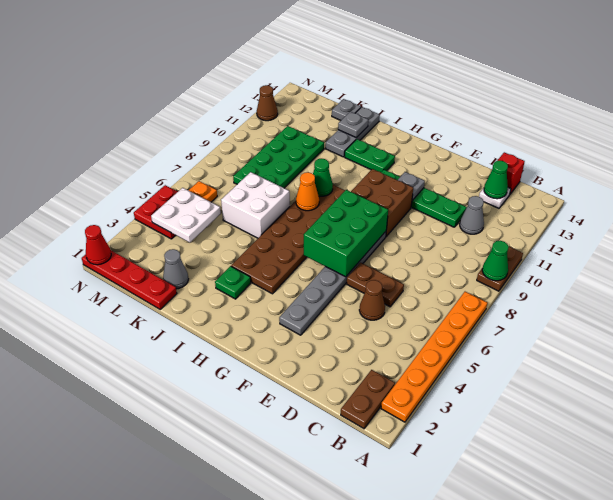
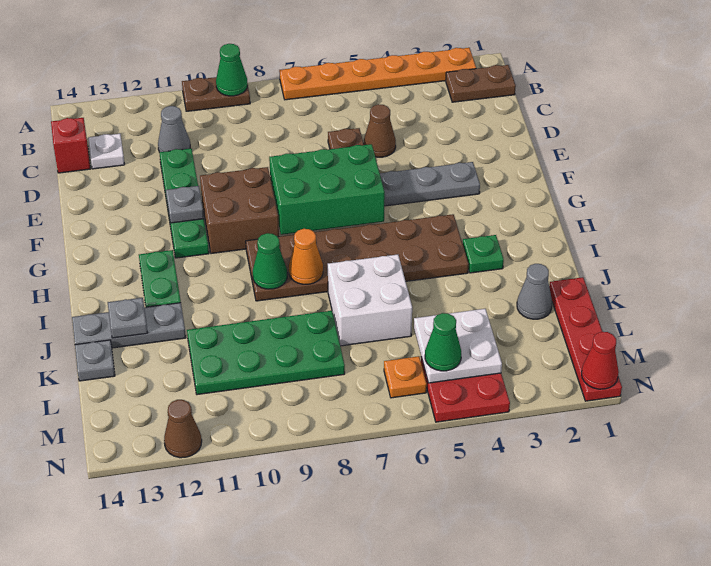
green 1x1 cone [484,161,508,199] -> green 1x1 cone moved to [425,313,461,371]

